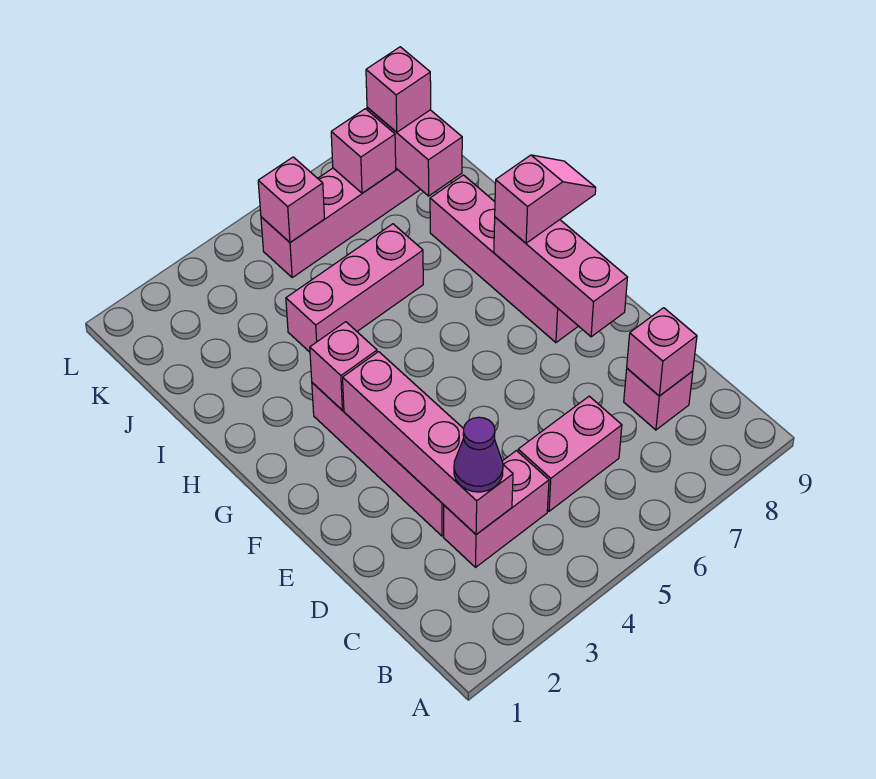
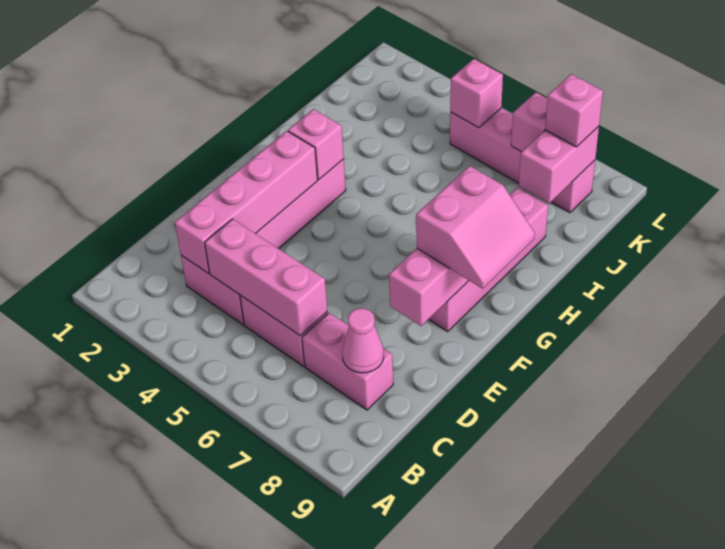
purple 1x1 cone [454,417,503,492] -> none
pink 1x1 brick [624,369,693,430] -> pink 1x2 brick [302,313,393,410]
pink 1x1 brick [627,308,697,396] -> pink 1x1 cone [342,308,384,373]
pink 1x2 slope [495,155,596,243] -> pink 2x2 slope [416,166,535,289]
pink 1x3 brick [286,224,423,352] -> pink 1x3 brick moved to [205,219,327,336]

